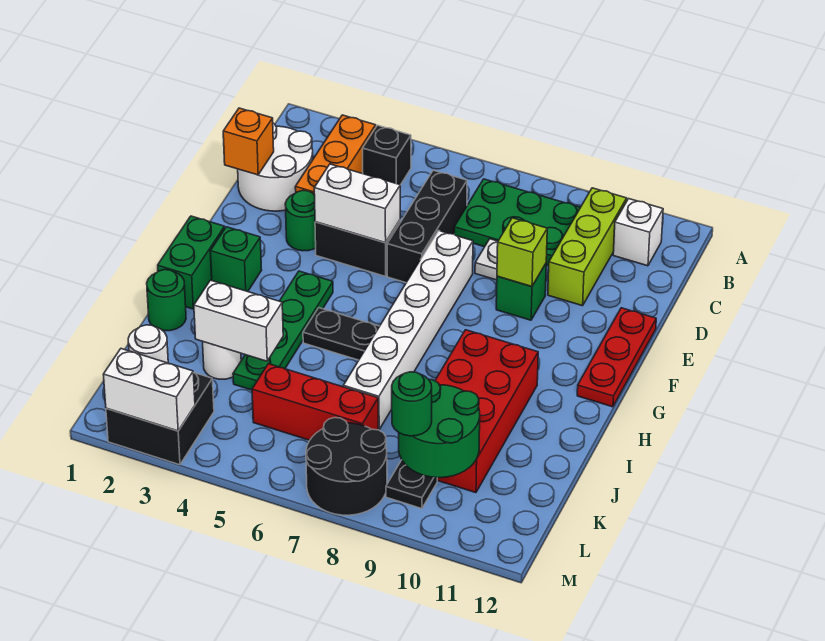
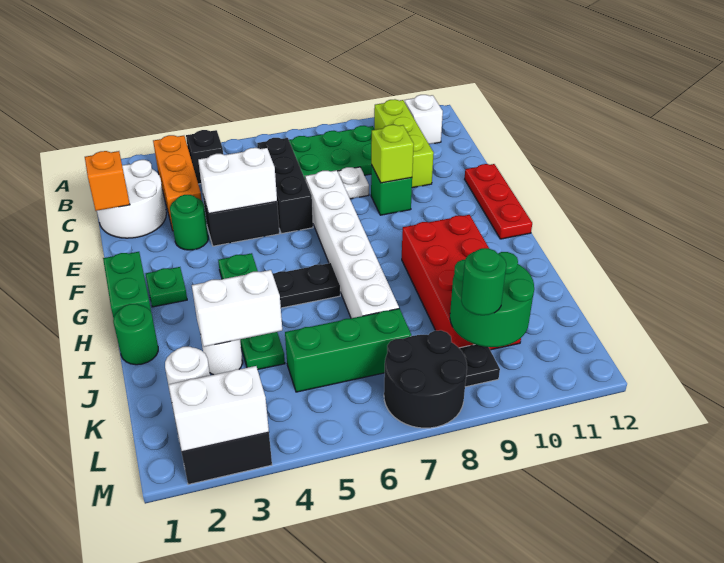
green 1x1 brick [210,227,262,292] -> green 1x1 plate [146,267,187,307]
red 1x3 brick [252,364,378,440] -> green 1x3 brick [285,309,411,392]

